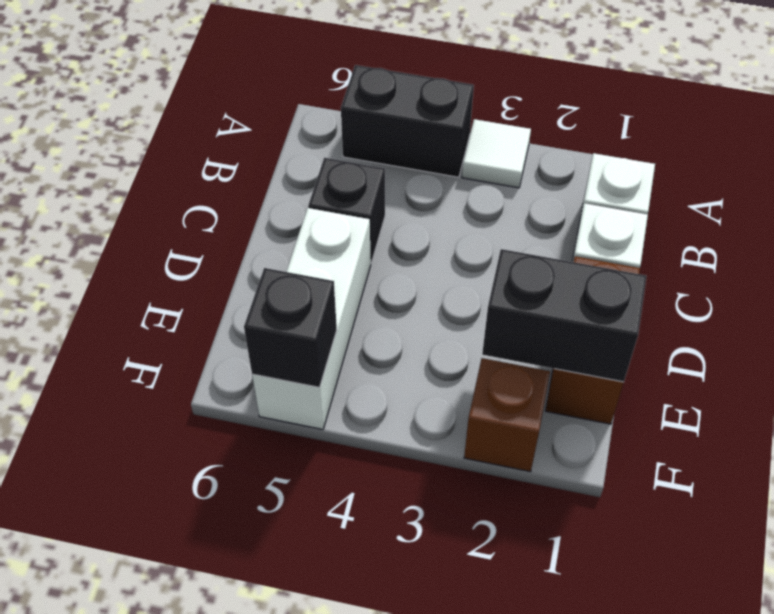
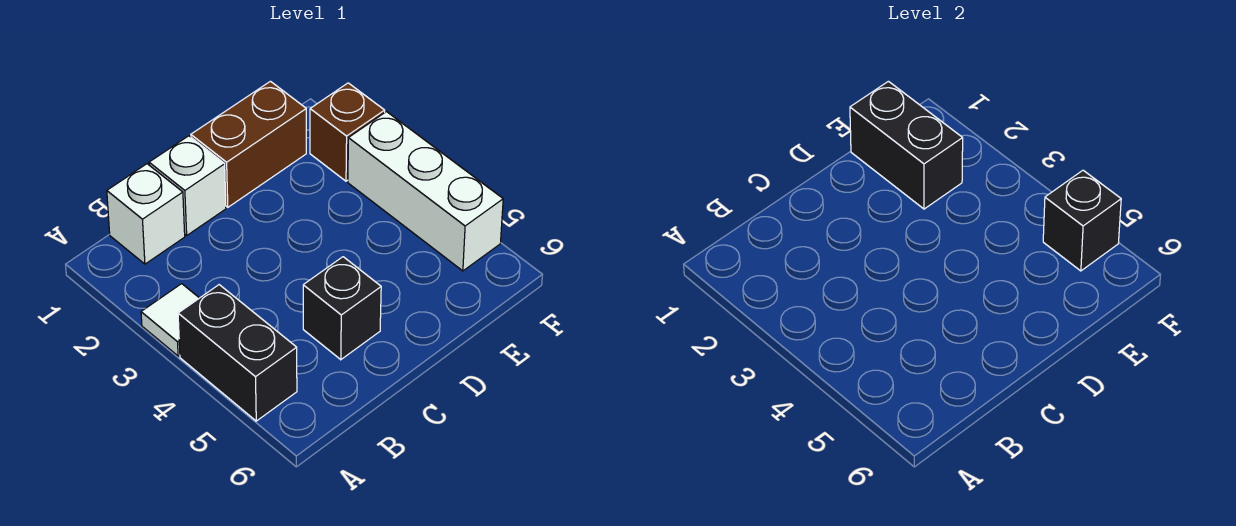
white 1x3 brick [252,208,371,429] -> white 1x3 brick turned to [348,112,503,271]

